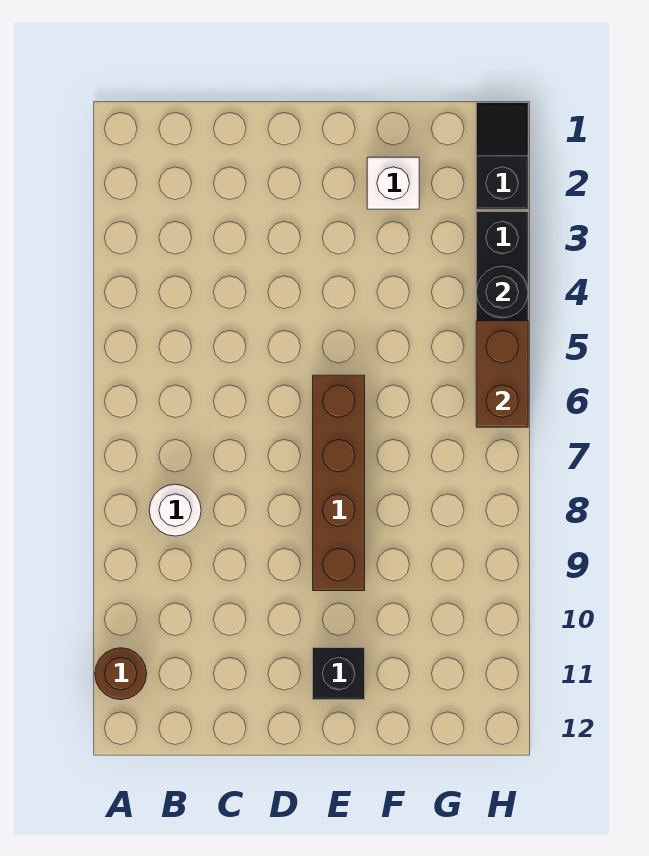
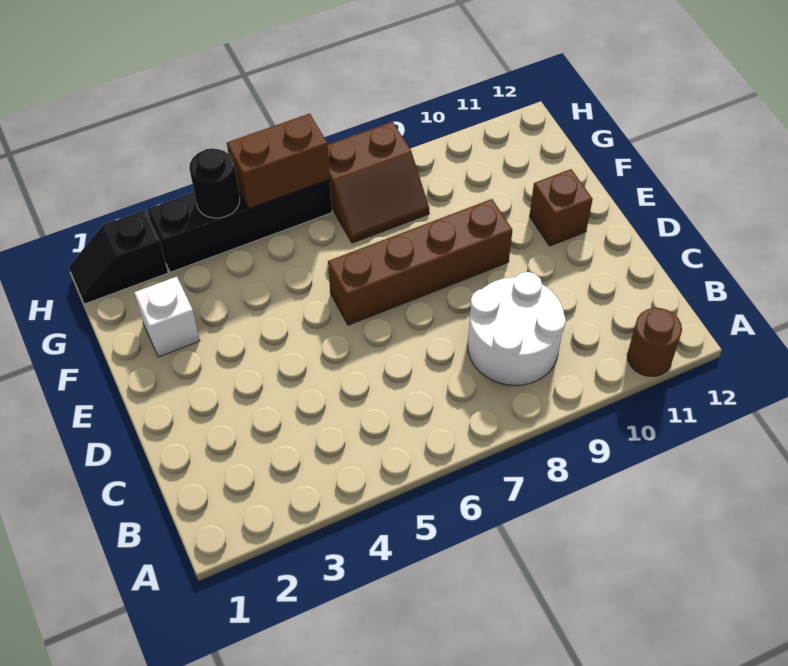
white 1x1 round brick [149,484,201,536] -> white 2x2 round brick [468,272,566,386]
black 1x1 brick [313,648,365,700] -> brown 1x1 brick [529,169,593,246]
none -> brown 2x2 slope [328,122,429,243]

